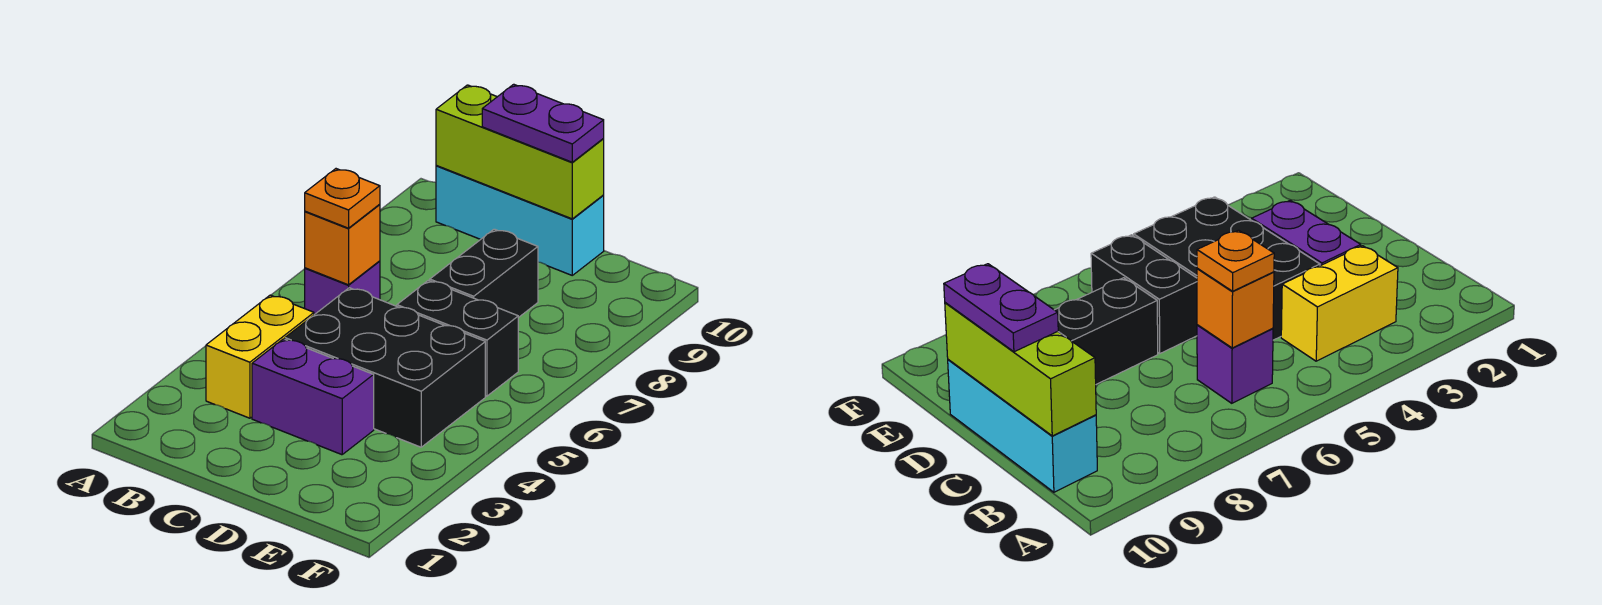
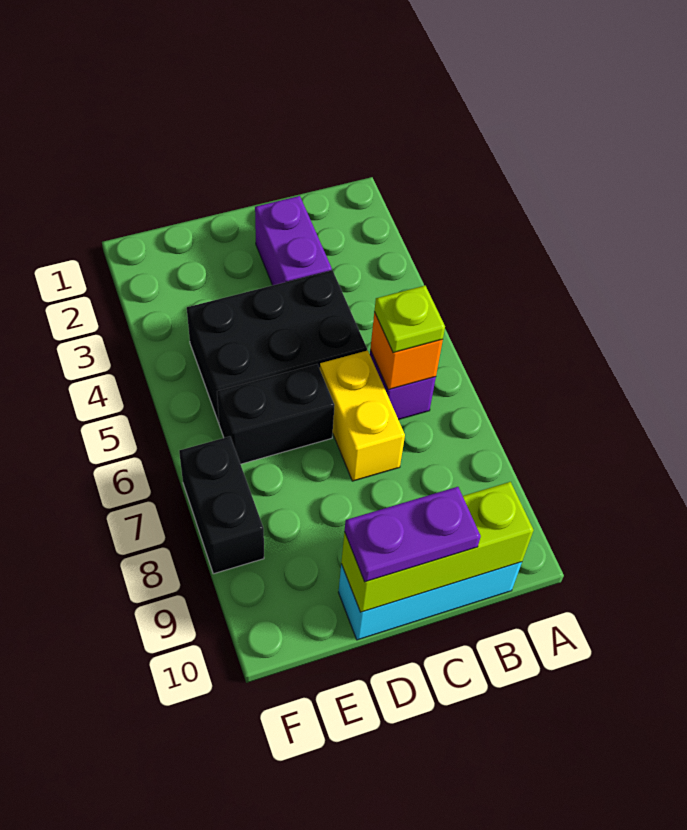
yellow 1x2 brick [206,295,314,418] -> yellow 1x2 brick moved to [320,350,405,481]
orange 1x1 plate [305,169,380,228] -> lime 1x1 plate [374,286,445,353]
purple 1x2 brick [252,339,374,455] -> purple 1x2 brick turned to [255,196,332,285]
black 1x2 brick [430,229,538,318] -> black 1x2 brick moved to [179,436,264,574]

